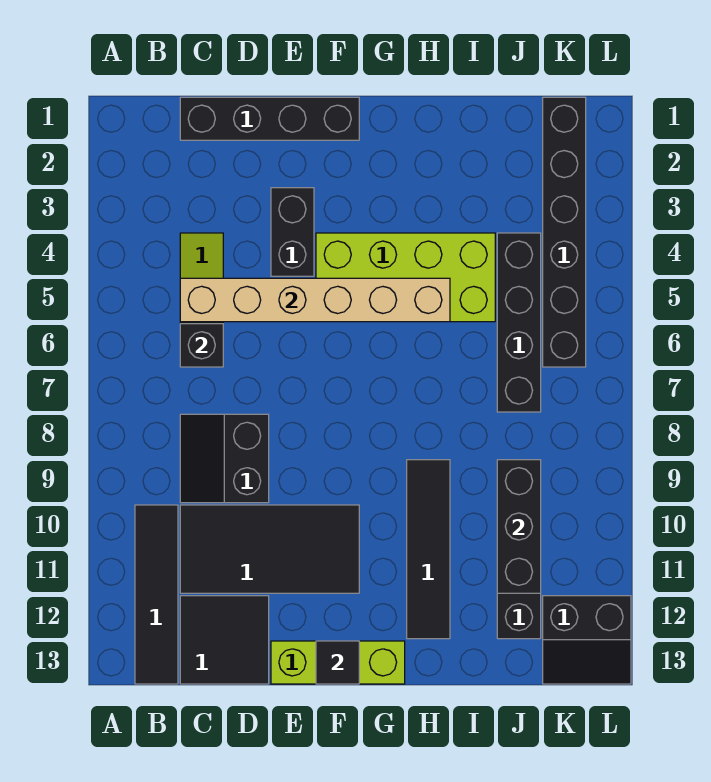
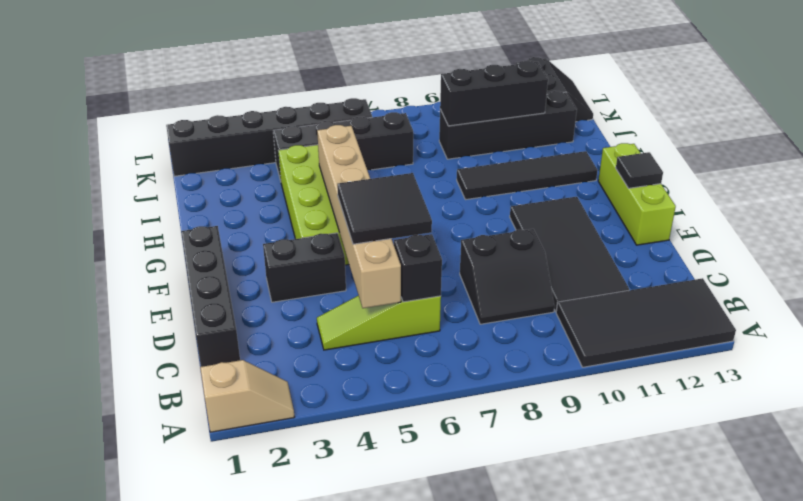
none -> tan 1x2 slope [200,360,294,432]
black 1x4 tile [135,505,178,684] -> black 2x4 tile [556,278,736,367]
black 2x2 tile [180,596,269,684] -> black 2x2 tile moved to [337,173,432,244]

